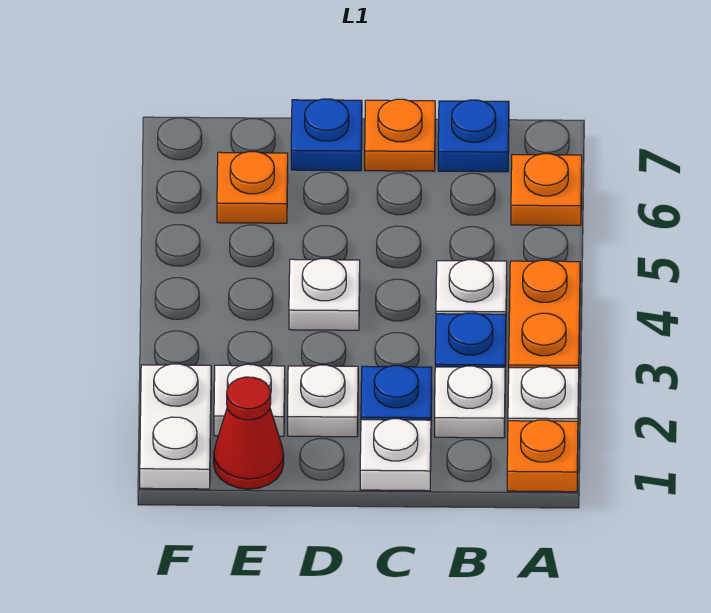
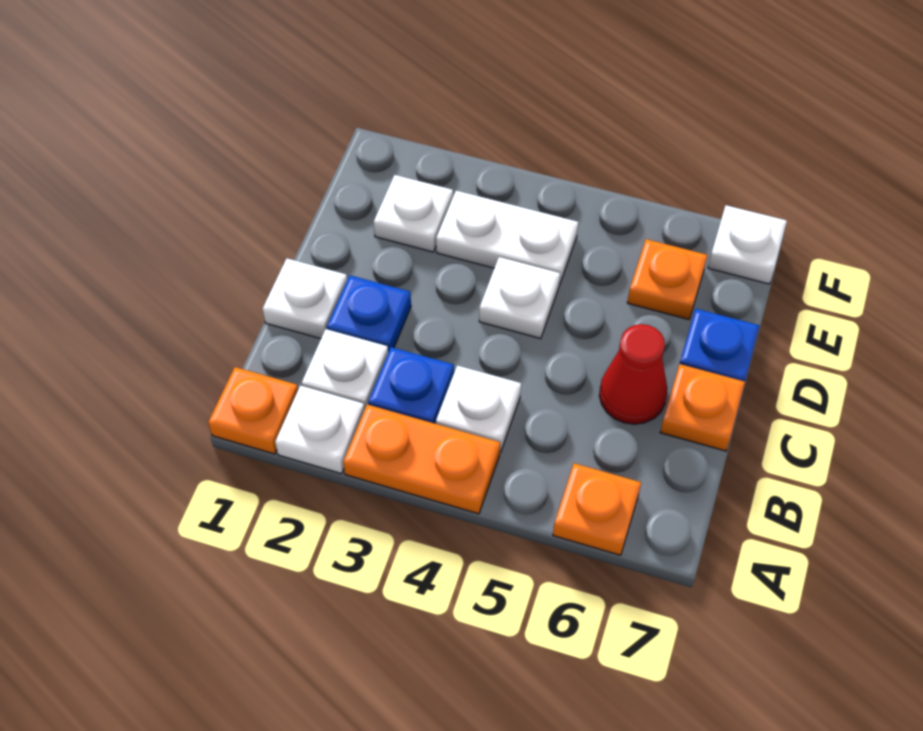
blue 1x1 plate [438,100,509,172] -> none
white 1x1 plate [288,365,358,437] -> white 1x1 plate moved to [708,205,787,284]
red 1x1 cone [214,377,284,489] -> red 1x1 cone moved to [599,324,667,424]
white 1x2 plate [140,364,211,489] -> white 1x2 plate moved to [436,191,578,285]

